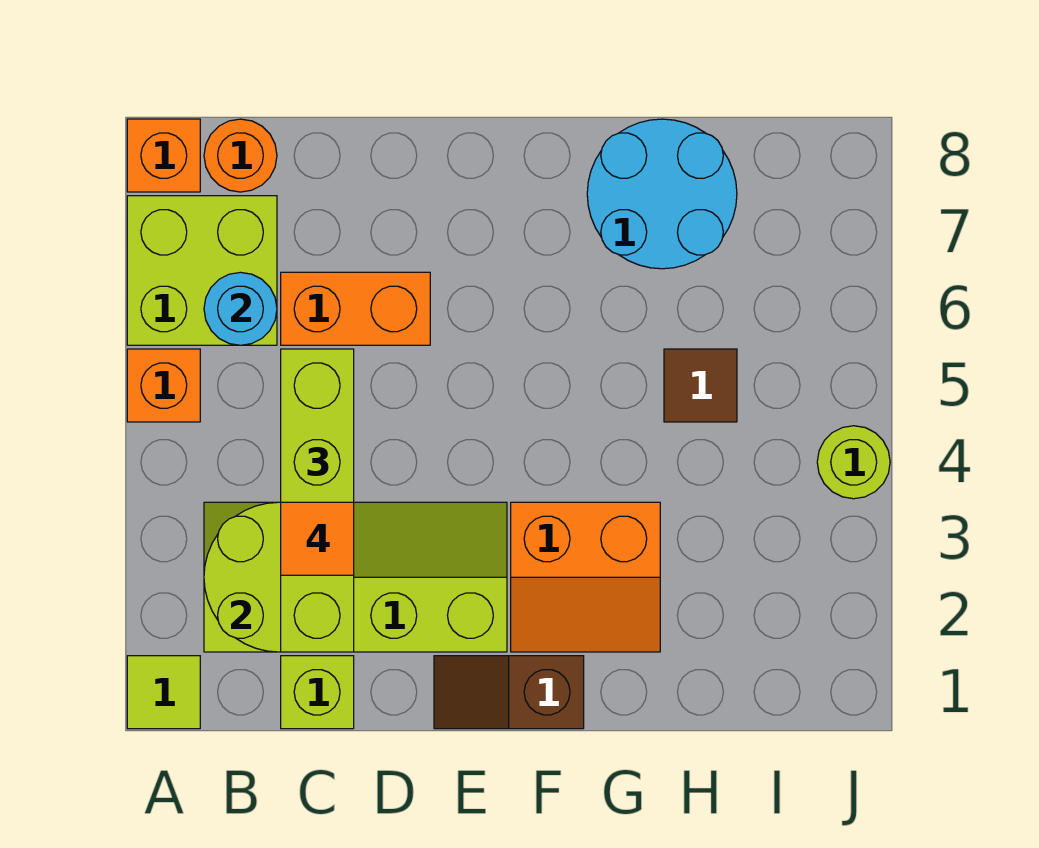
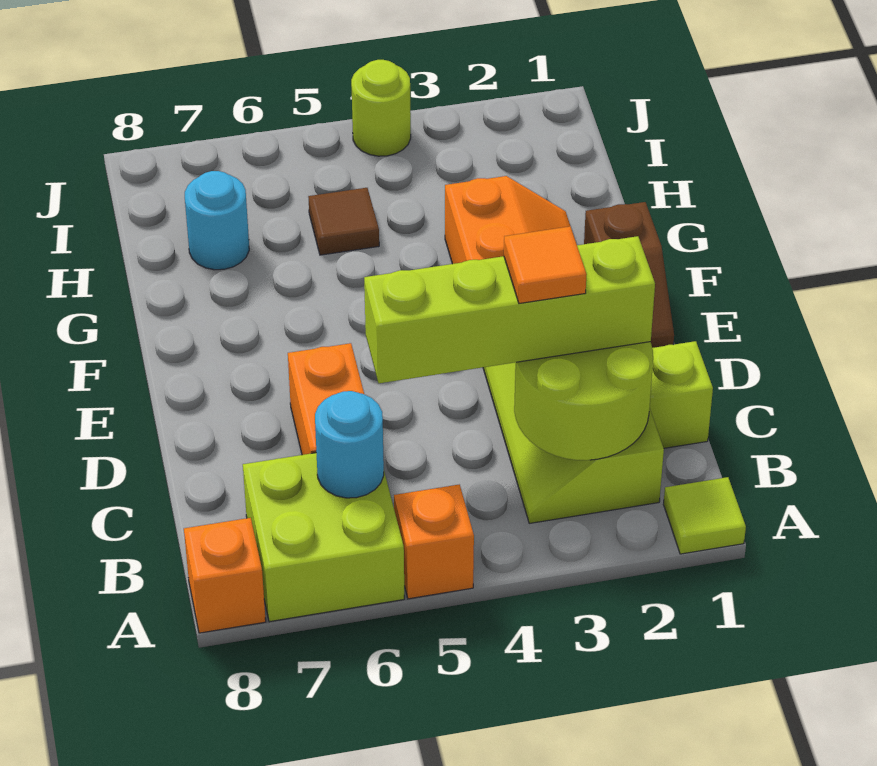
orange 1x1 round brick [204,119,277,192] -> none
cyan 2x2 round brick [587,119,737,269] -> cyan 1x1 round brick [185,171,249,270]

